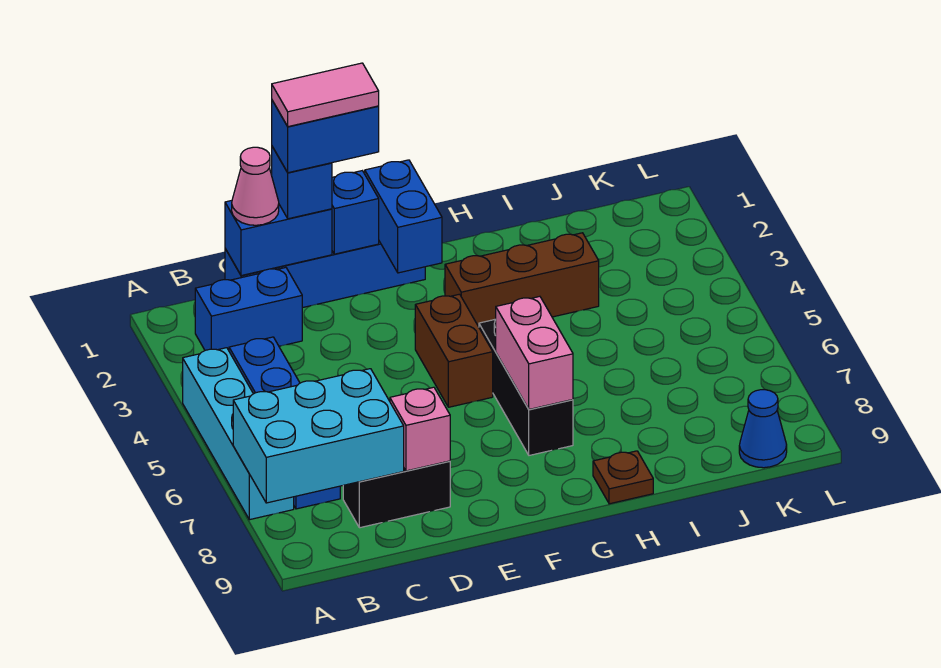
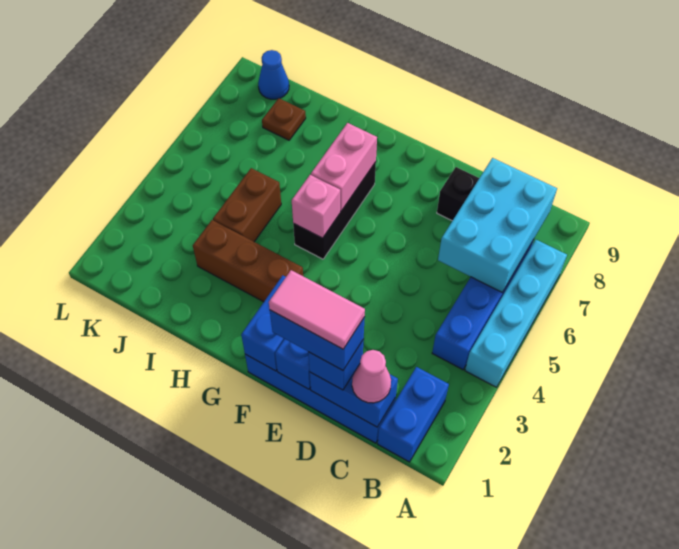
cyan 2x3 brick [233,369,404,503] -> cyan 2x3 brick turned to [438,158,557,292]
blue 1x2 brick [195,268,302,350] -> blue 1x2 brick turned to [378,367,449,462]
pink 1x1 brick [390,387,450,471] -> pink 1x1 brick moved to [292,175,340,238]
brown 1x2 brick [415,294,493,407] -> brown 1x2 brick moved to [213,168,281,242]
brown 1x1 plate [593,451,653,504] -> brown 1x1 plate moved to [262,98,306,140]

